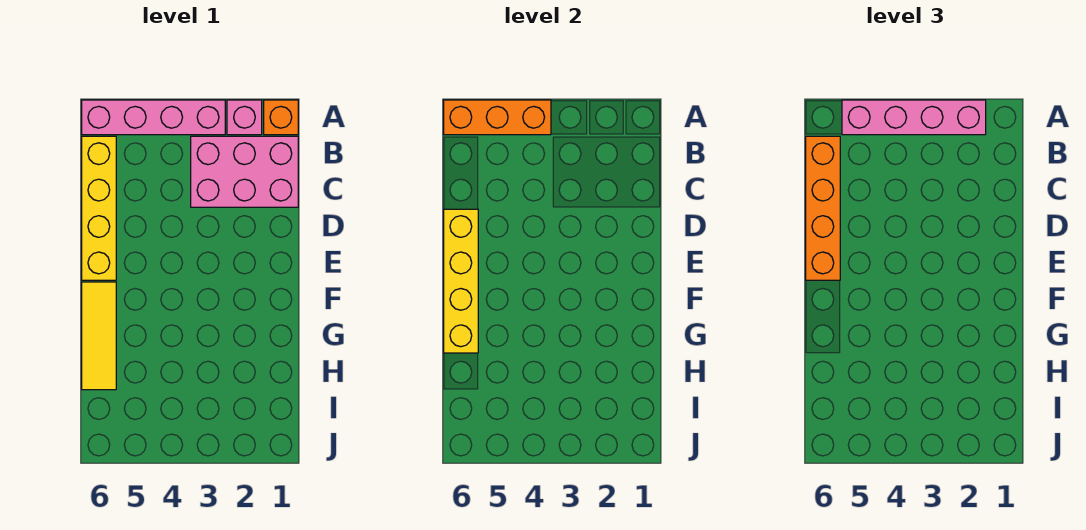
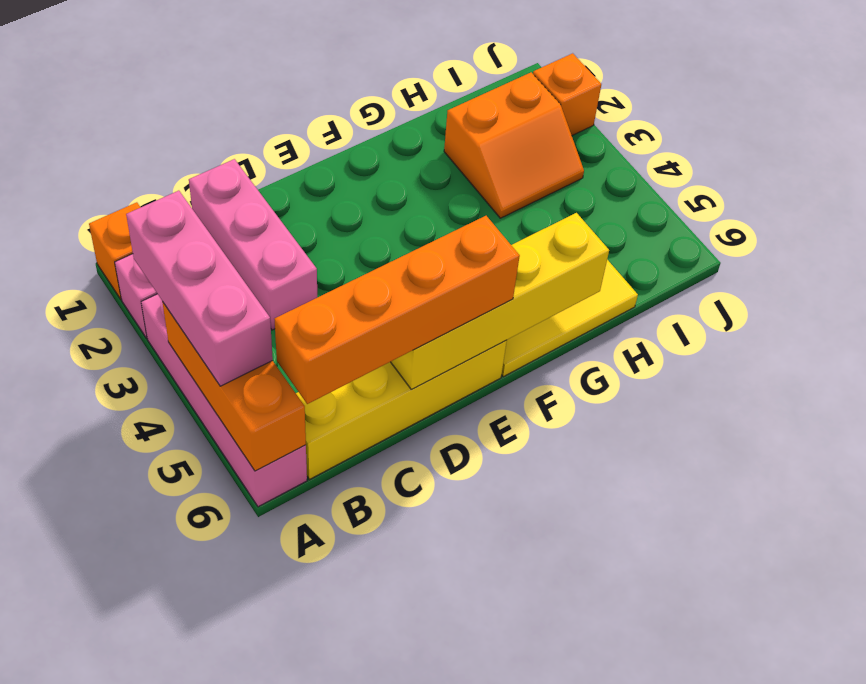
pink 1x4 brick [842,100,986,135] -> pink 1x3 brick [126,191,273,386]
pink 2x3 brick [191,136,298,207] -> pink 1x3 brick [189,159,317,330]
none -> orange 2x2 slope [444,72,584,218]
none -> orange 1x1 brick [533,53,601,135]

